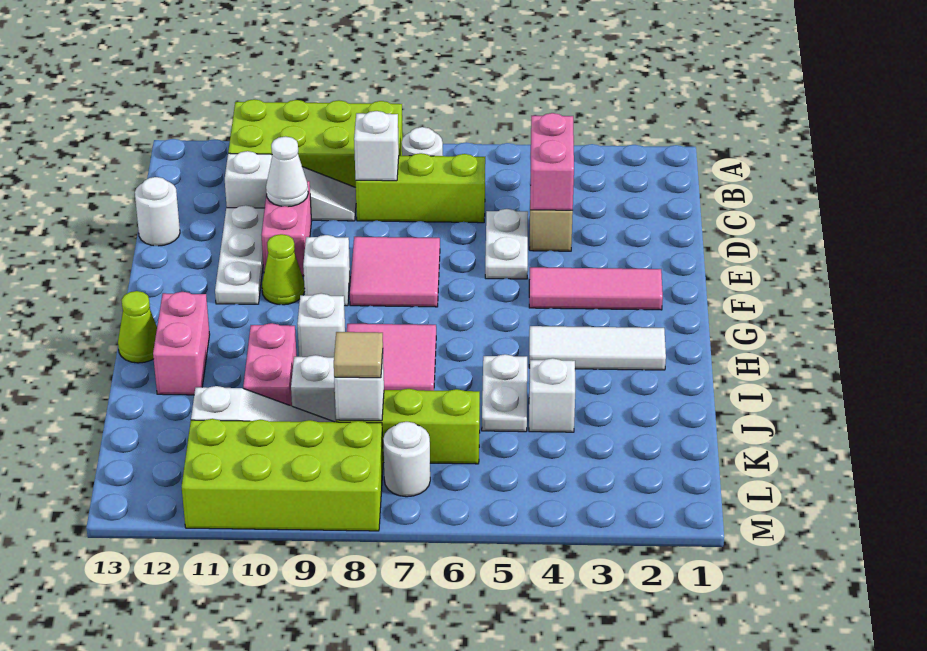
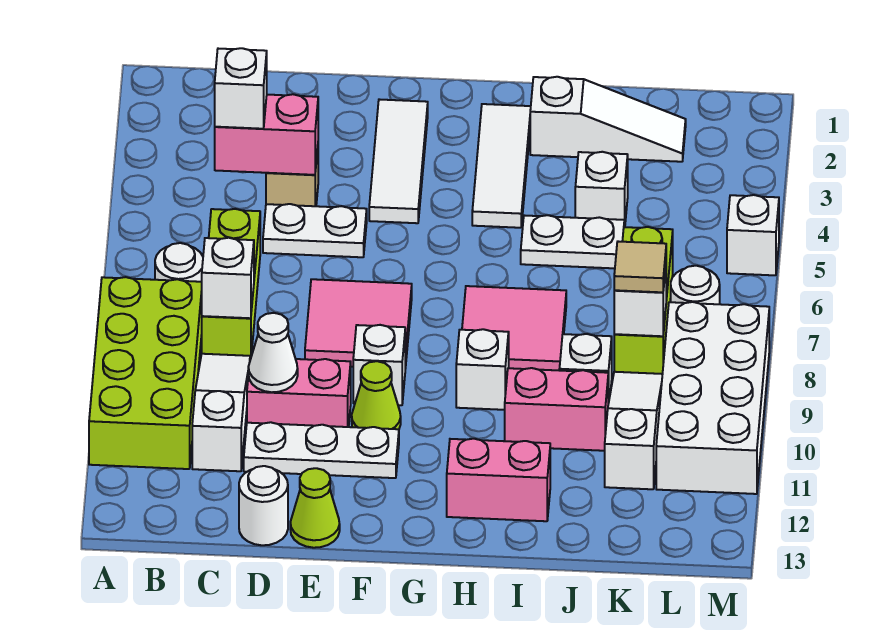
none -> white 1x1 brick [215,48,267,129]
pink 1x3 tile [529,267,663,310] -> white 1x3 tile [369,99,428,223]
lime 1x1 cone [118,291,157,363] -> lime 1x1 cone moved to [290,468,340,548]
none -> white 1x3 slope [530,77,686,162]
lime 2x4 brick [182,419,383,531] -> white 2x4 brick [656,302,769,494]
none -> white 1x1 brick [727,195,779,275]

